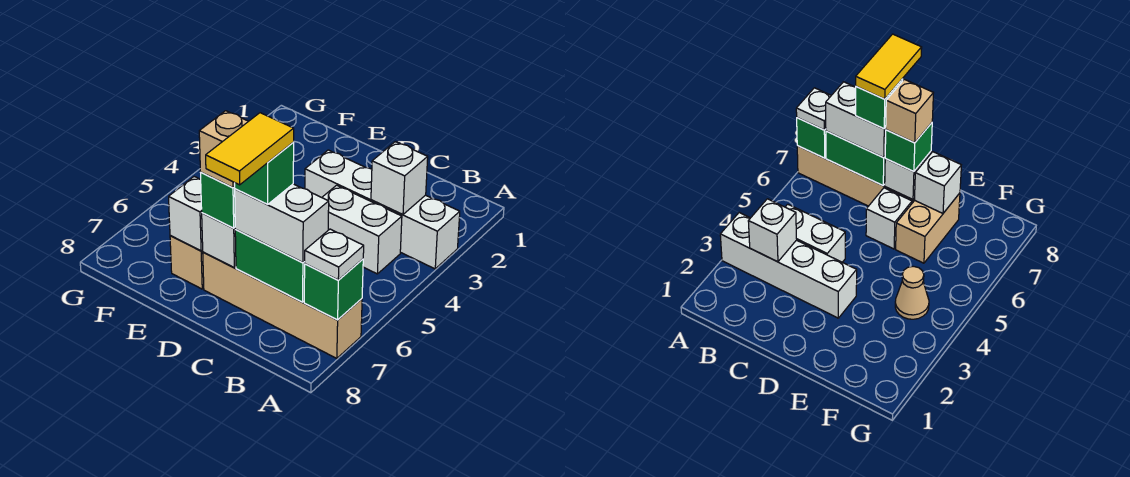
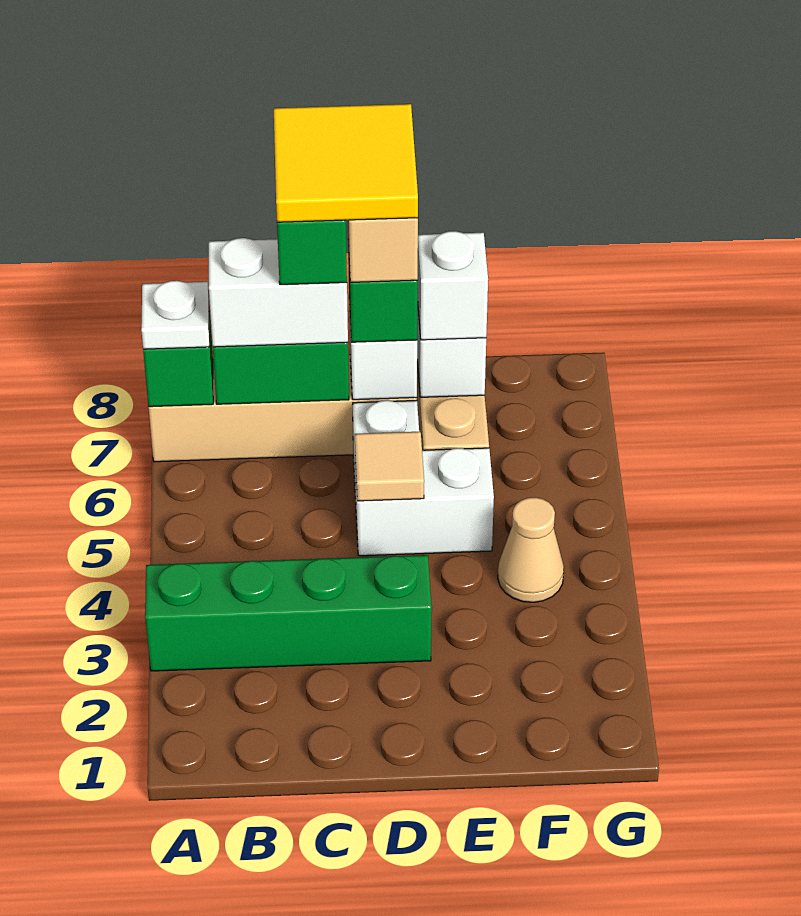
white 1x4 brick [305,150,460,269] -> green 1x4 brick [145,555,432,671]
white 1x1 brick [371,142,428,214] -> white 1x1 brick moved to [418,231,488,340]
white 1x2 brick [322,185,402,274] -> white 1x2 brick moved to [355,448,494,556]
yellow 1x2 tile [206,113,294,185] -> yellow 2x2 tile [274,104,418,222]
none -> tan 1x1 tile [355,432,424,501]

